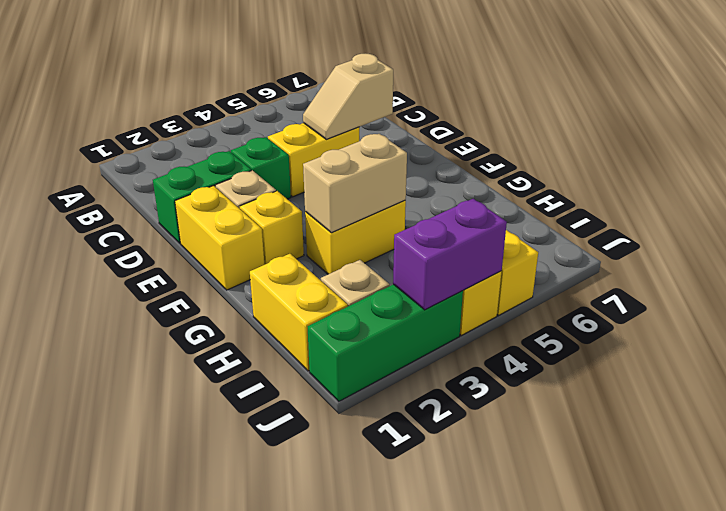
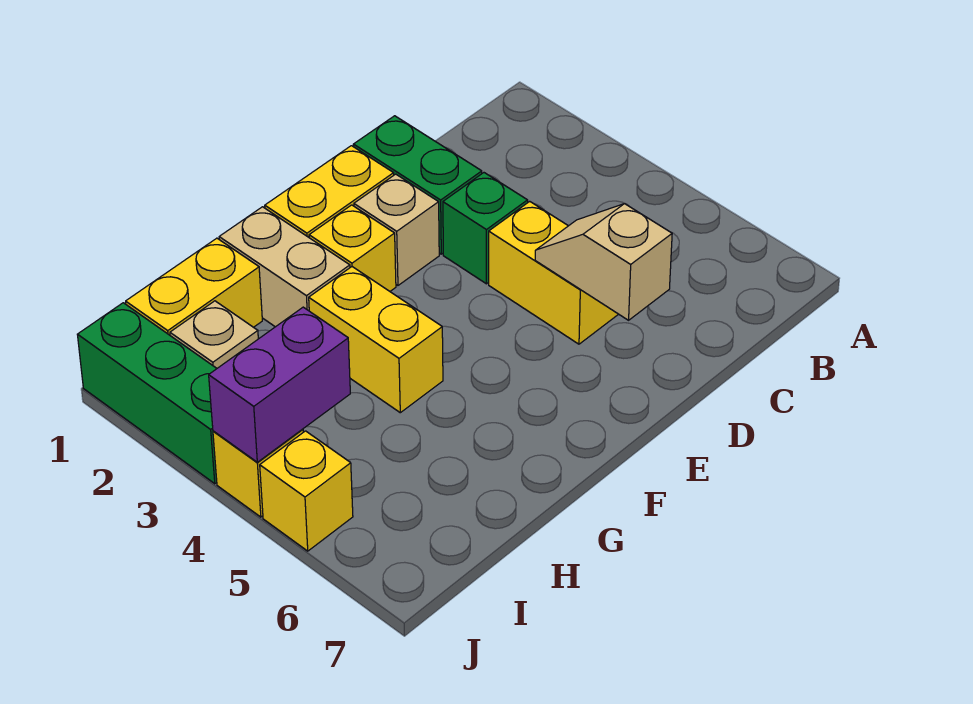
tan 1x2 brick [303,134,407,233] -> tan 1x2 brick moved to [219,207,350,327]
purple 1x2 brick [393,199,507,310] -> purple 1x2 brick turned to [209,307,350,462]

